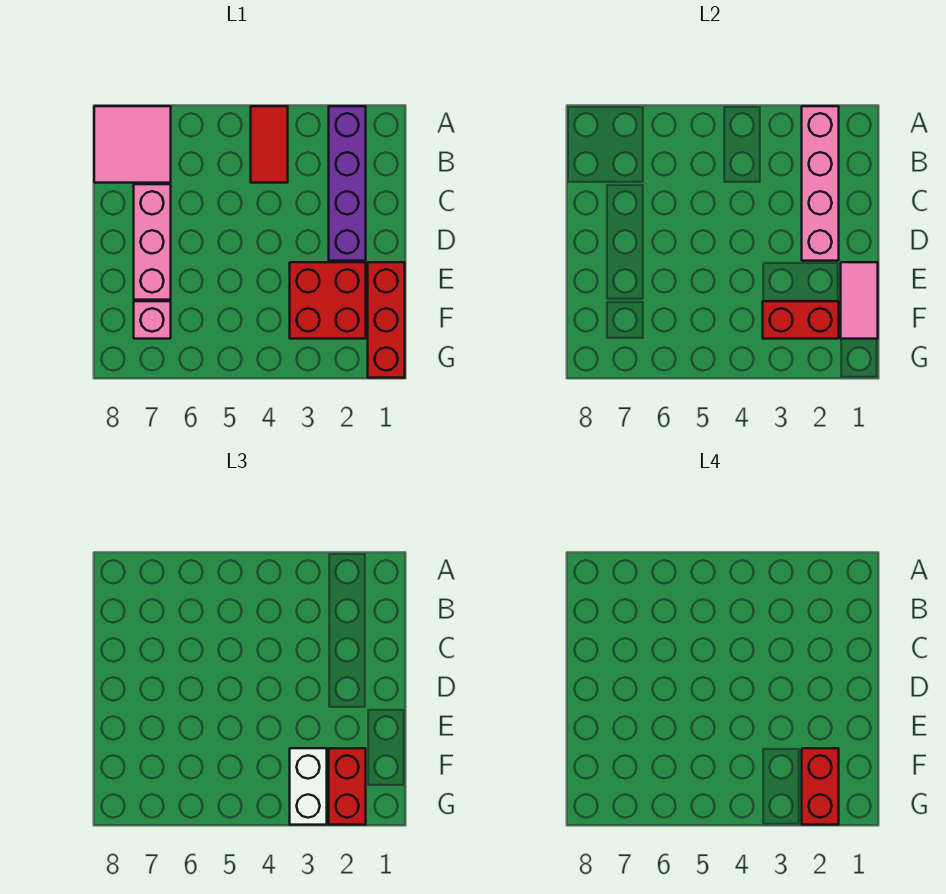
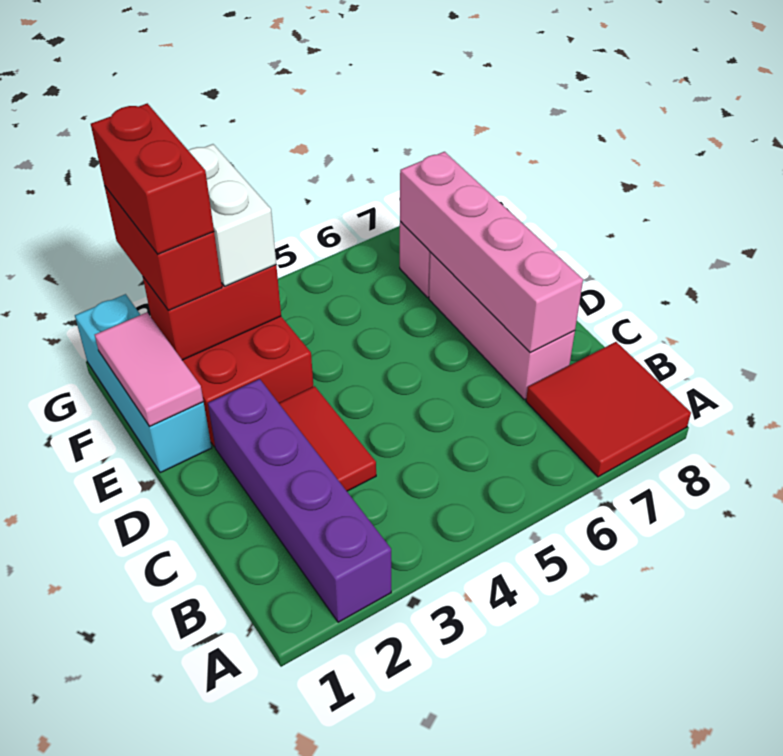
pink 1x4 brick [802,106,839,261] -> pink 1x4 brick moved to [400,152,583,352]
red 1x2 tile [251,106,288,183] -> red 1x2 tile moved to [279,386,376,491]
pink 2x2 tile [94,106,171,183] -> red 2x2 tile [526,342,691,477]
red 1x3 brick [368,262,405,378] -> cyan 1x3 brick [75,294,212,473]

